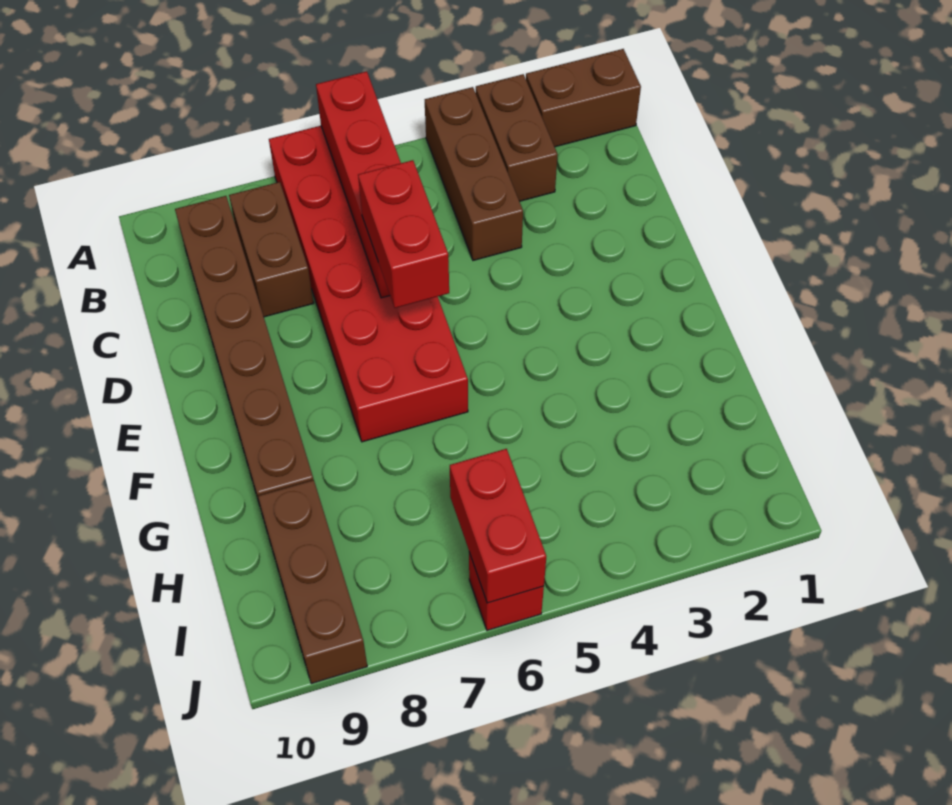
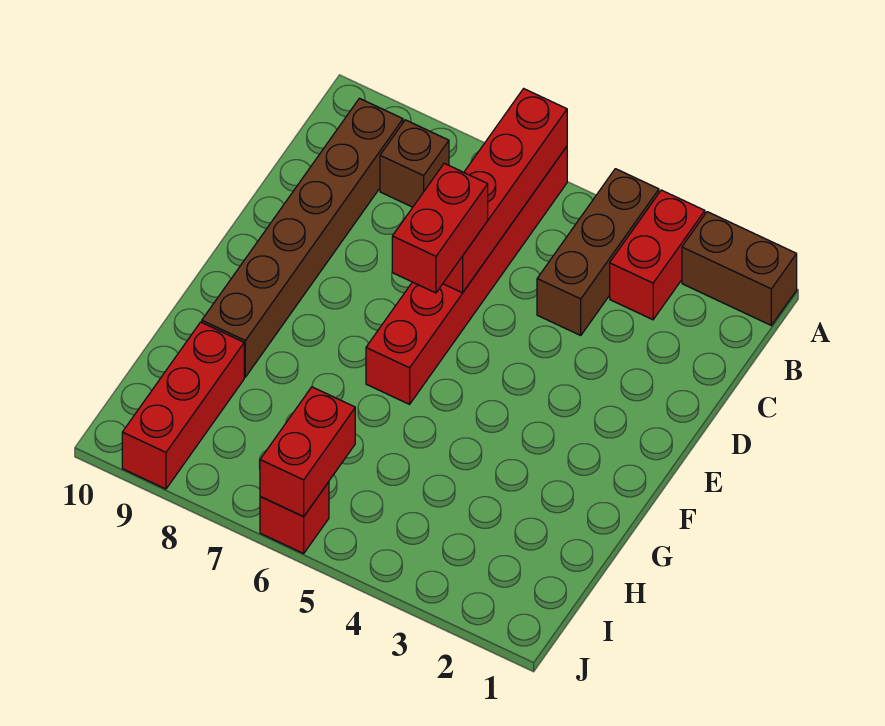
brown 1x2 brick [476,74,558,201] -> red 1x2 brick [610,190,705,320]
red 2x6 brick [269,126,468,442] -> red 1x6 brick [366,147,567,404]
brown 1x2 brick [229,182,313,317] -> brown 1x1 brick [380,120,449,207]
brown 1x3 brick [258,480,367,684] -> red 1x3 brick [122,322,244,489]

